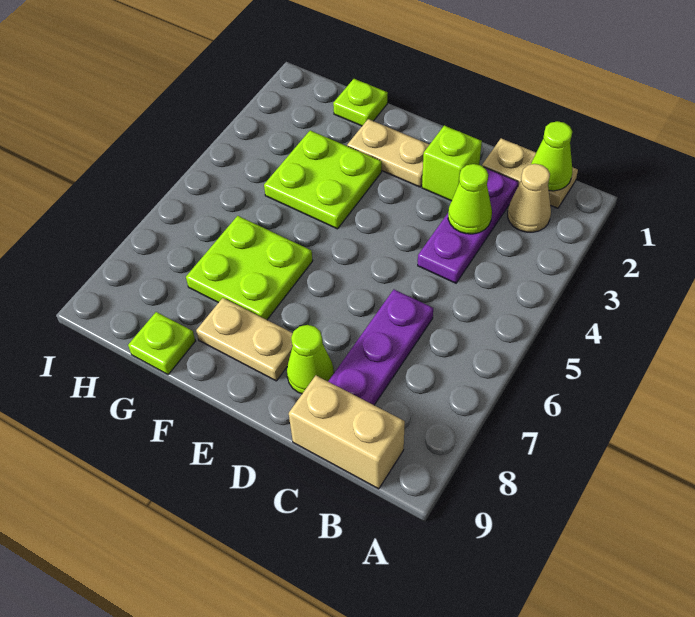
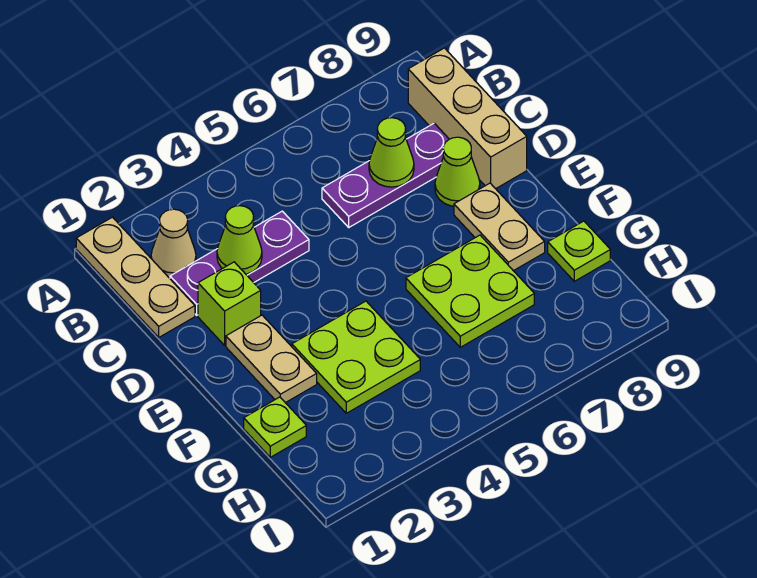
tan 1x2 plate [482,138,578,208] -> tan 1x3 plate [76,217,195,337]
lime 1x1 cone [531,121,572,191] -> lime 1x1 cone moved to [369,118,414,187]
tan 1x2 brick [289,376,405,489] -> tan 1x3 brick [408,48,527,189]

